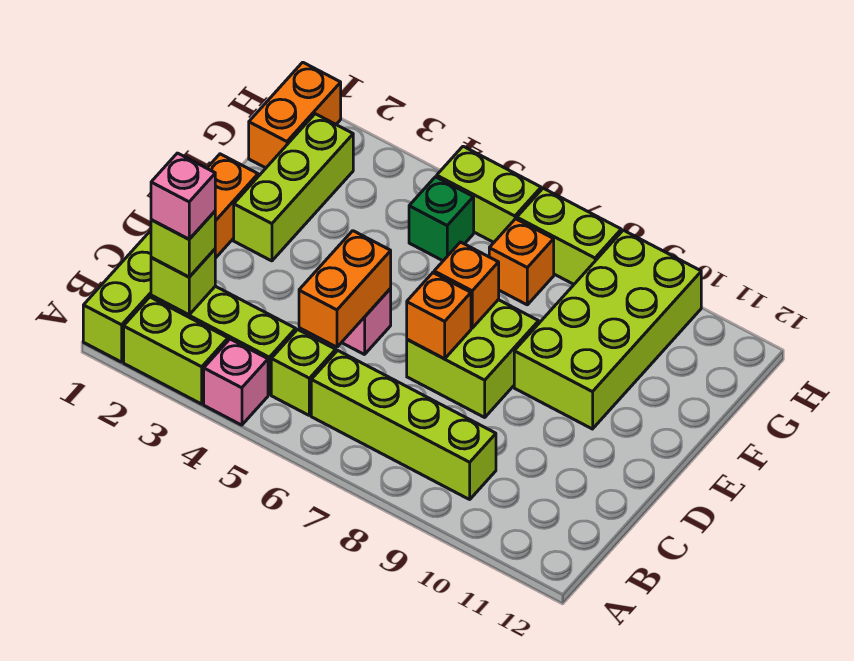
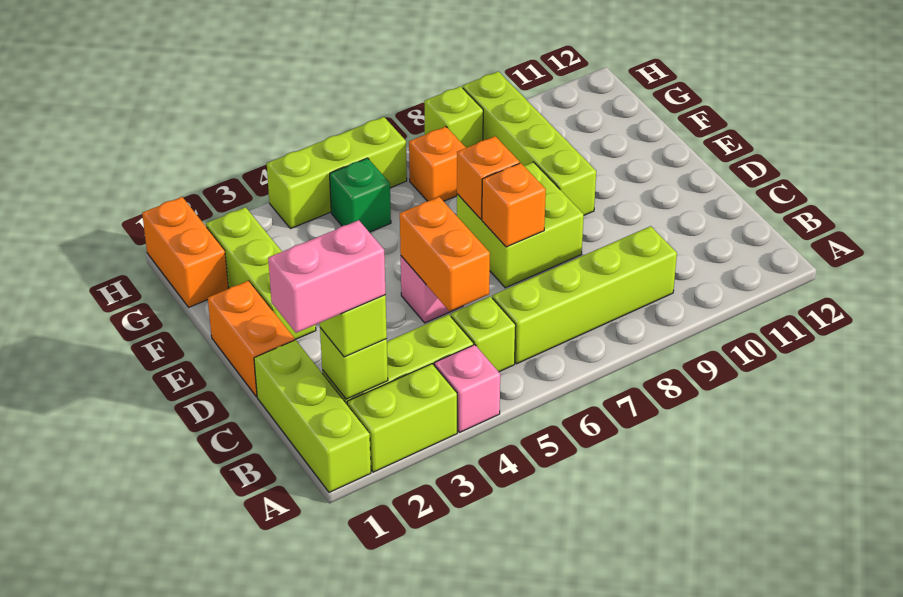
pink 1x1 brick [151,153,215,239] -> pink 1x2 brick [268,220,386,333]
lime 2x4 brick [514,230,701,429] -> lime 1x4 brick [463,71,596,215]
lime 1x2 brick [437,146,541,242] -> lime 1x3 brick [267,117,407,229]
lime 1x2 brick [517,188,621,284] -> lime 1x1 brick [424,86,483,148]

